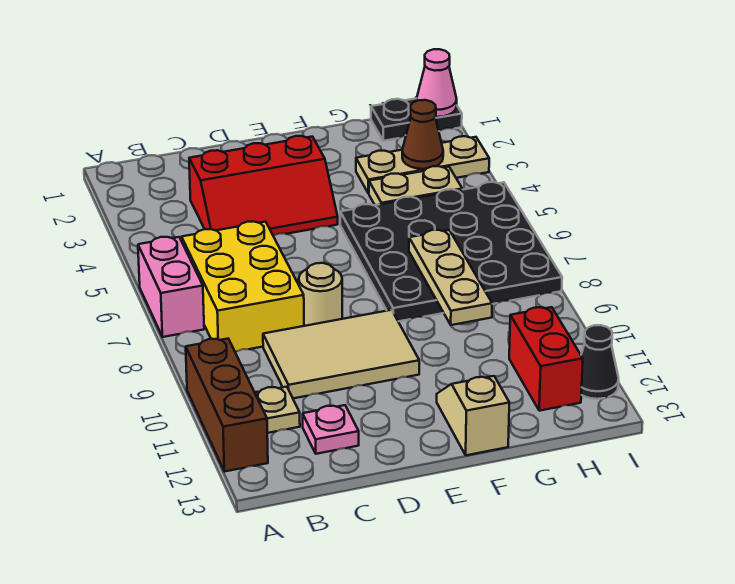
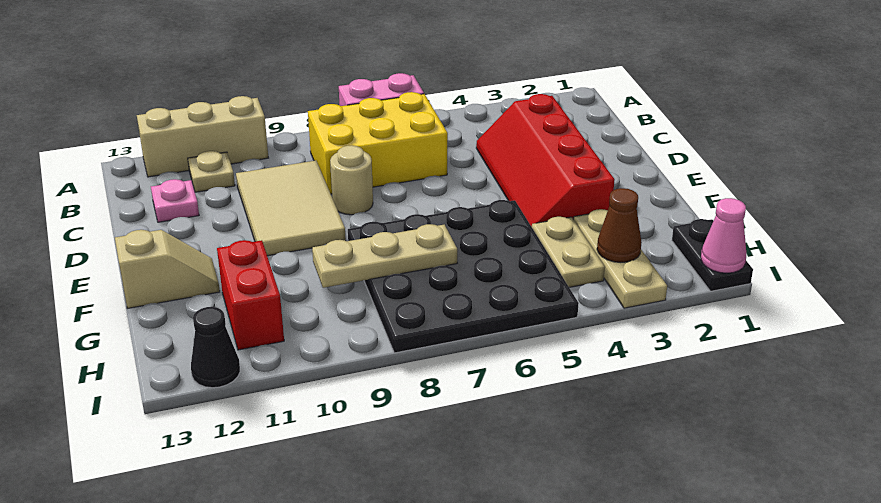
brown 1x3 brick [186,339,268,472] -> tan 1x3 brick [137,96,268,177]
red 2x3 slope [189,136,338,236] -> red 2x4 slope [476,94,615,227]
red 1x2 brick [509,307,583,411] -> red 1x2 brick turned to [217,240,284,350]

